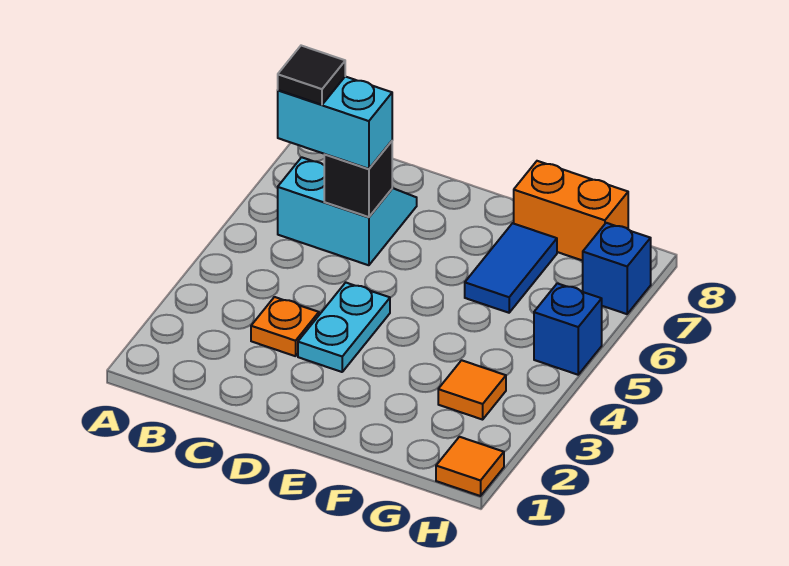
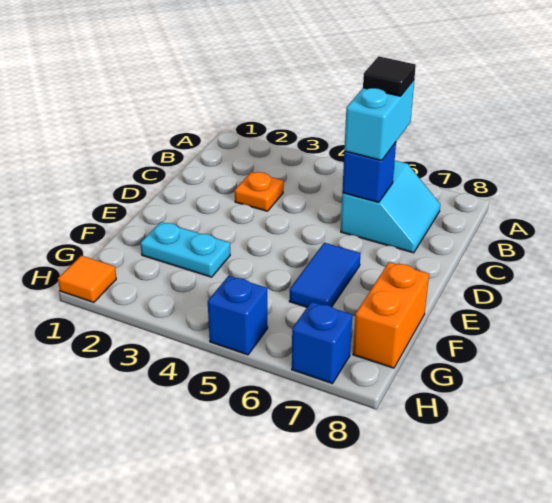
black 1x1 brick [324,141,392,217] -> blue 1x1 brick [342,142,396,202]
cyan 1x2 plate [298,283,390,372] -> cyan 1x2 plate moved to [140,222,230,277]
blue 1x2 tile [465,223,557,313] -> blue 1x2 tile turned to [289,243,361,307]
orange 1x1 tile [438,360,506,420] -> none

